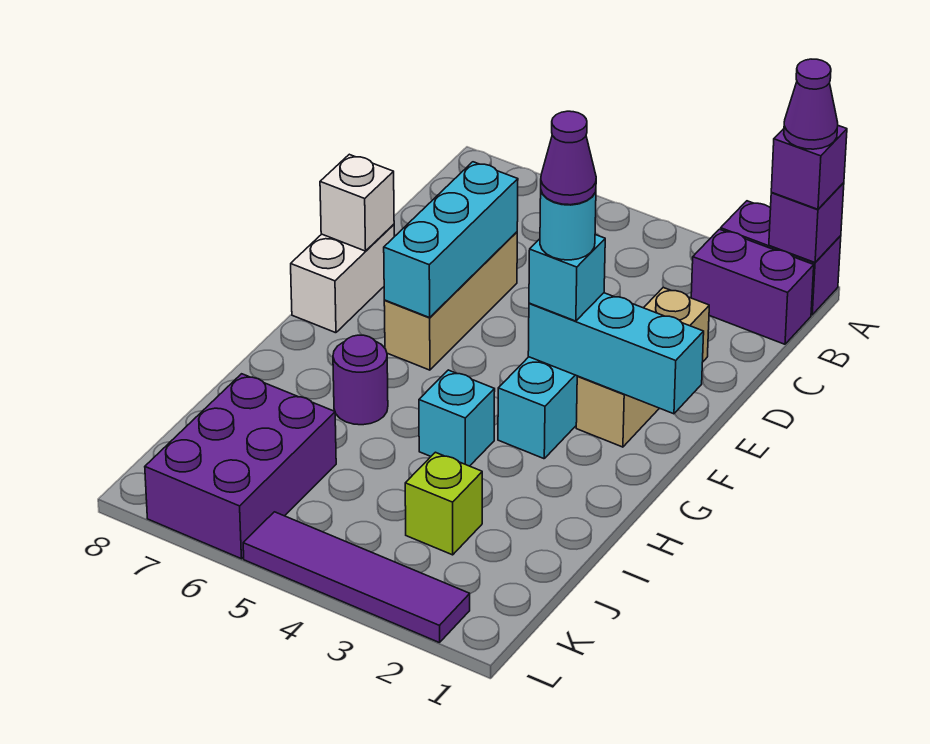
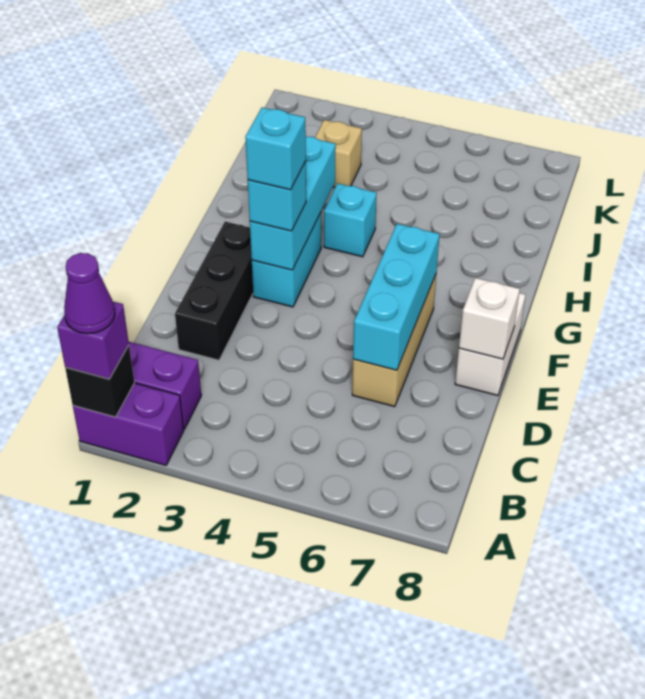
purple 1x1 brick [769,183,844,262] -> black 1x1 brick [65,345,134,417]
tan 1x3 brick [576,288,709,447] -> black 1x3 brick [175,221,253,360]
cyan 1x3 brick [528,293,704,414] -> cyan 1x3 brick turned to [250,136,336,270]
cyan 1x1 round brick [540,191,596,260] -> cyan 1x1 brick [245,107,306,190]
purple 1x1 cone [541,111,596,205] -> none
purple 1x1 round brick [333,335,388,425] -> none
lime 1x1 brick [405,452,482,555] -> tan 1x1 brick [315,120,362,187]
purple 2x3 brick [145,374,336,559] -> none
purple 1x4 tile [243,512,470,643] -> none

